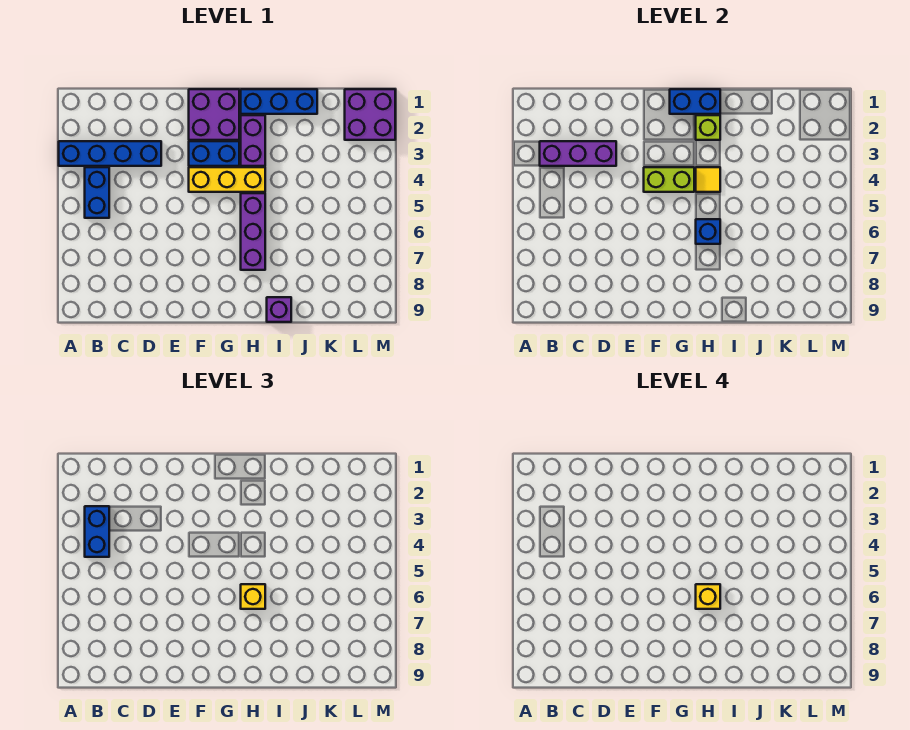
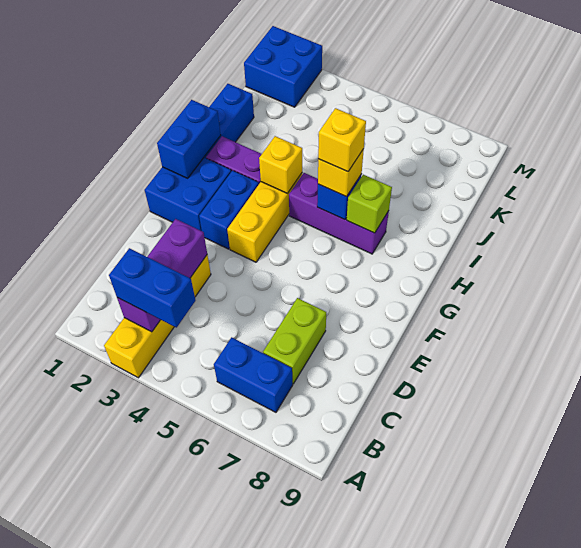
blue 1x4 brick [59,141,161,166] -> yellow 1x4 brick [104,255,211,378]
blue 1x2 brick [85,167,109,218] -> blue 1x2 brick moved to [214,337,293,412]
purple 2x2 brick [189,89,239,140] -> blue 2x2 brick [145,158,231,231]
lime 1x2 brick [644,167,694,192] -> lime 1x2 brick moved to [263,298,326,384]
lime 1x1 brick [696,115,720,140] -> lime 1x1 brick moved to [347,175,392,233]
yellow 1x1 tile [696,167,720,192] -> yellow 1x1 brick [259,136,302,193]
purple 1x1 brick [267,297,291,322] -> none
purple 2x2 brick [345,89,395,140] -> blue 2x2 brick [244,26,322,107]

